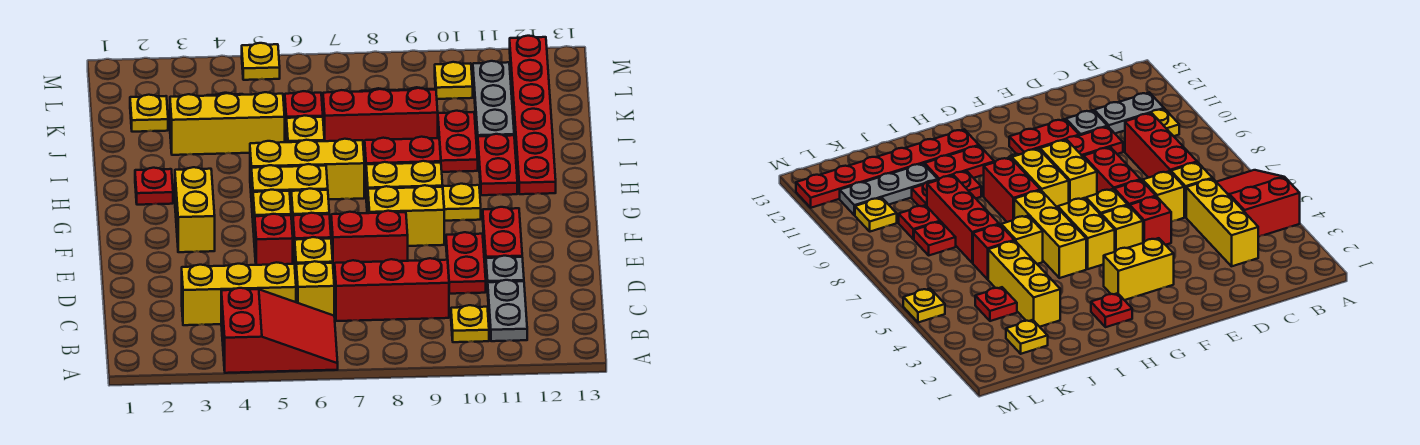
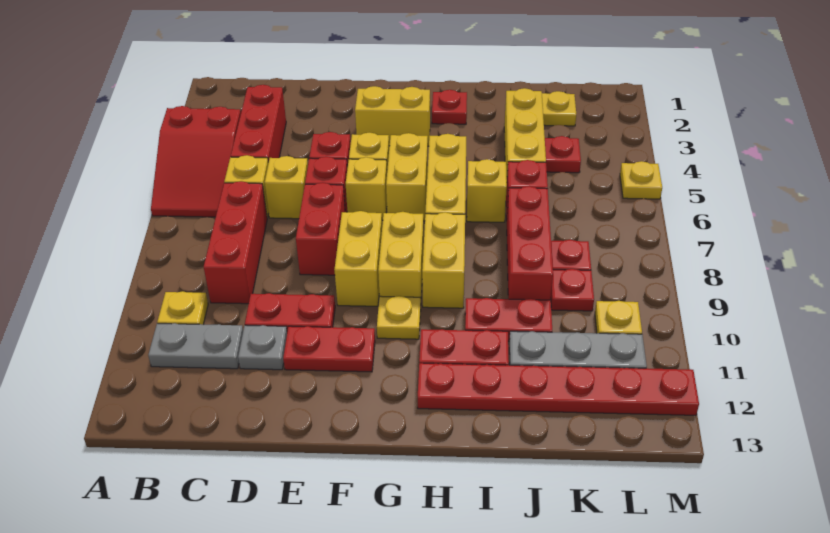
yellow 1x3 brick [182,262,296,325] -> red 1x3 brick [231,85,286,163]
red 1x2 brick [365,137,441,188] -> yellow 1x2 brick [422,212,465,308]

